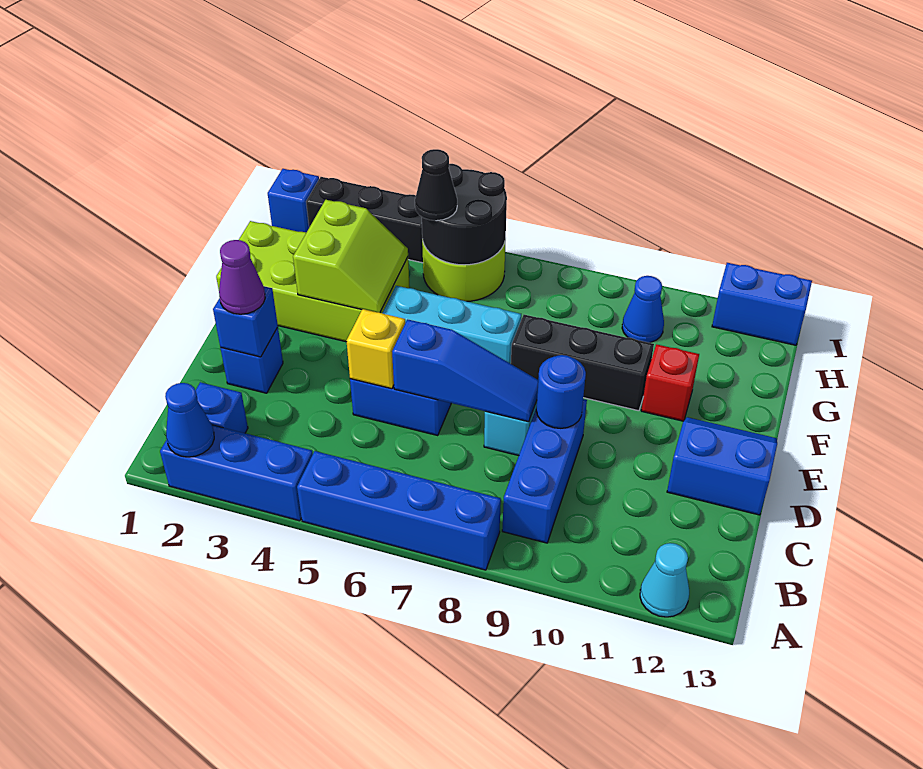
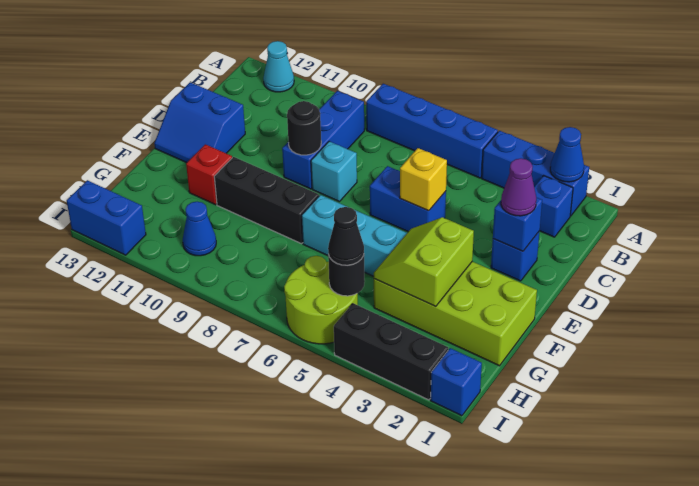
blue 1x3 slope [392,319,538,422] -> none
blue 1x1 round brick [536,355,586,428] -> black 1x1 round brick [287,101,321,155]
black 2x2 round brick [422,164,507,265] -> black 1x1 round brick [328,254,365,296]

